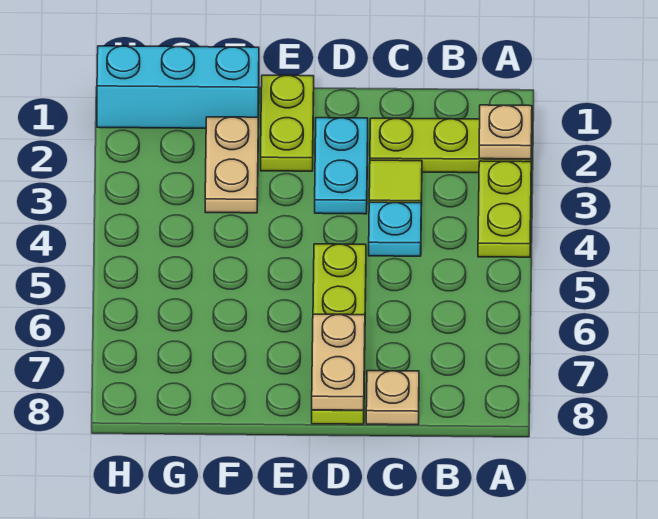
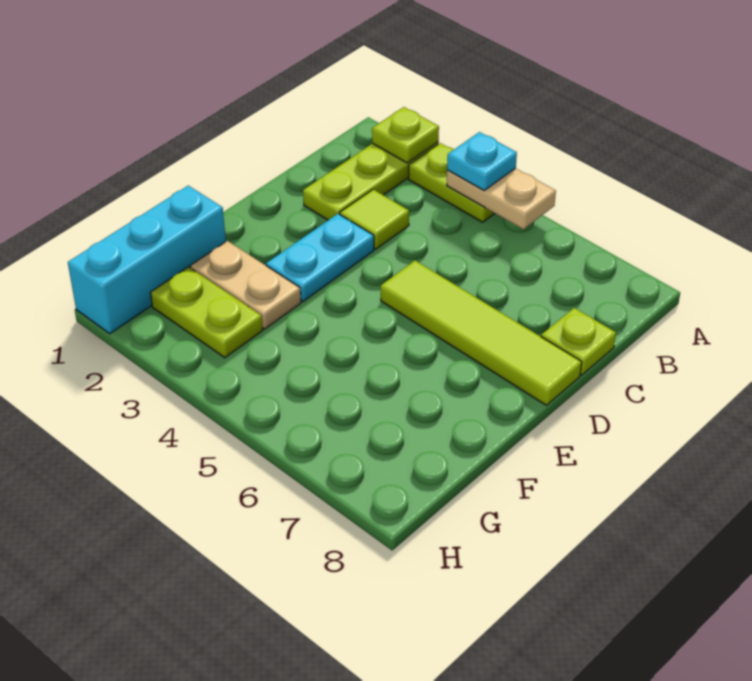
tan 1x1 plate [479,105,532,159] -> lime 1x1 plate [372,107,439,163]
cyan 1x1 plate [369,202,421,256] -> cyan 1x1 plate moved to [447,132,517,190]
tan 1x1 plate [366,371,419,425] -> lime 1x1 plate [541,308,616,375]
cyan 1x2 plate [315,118,368,214] -> cyan 1x2 plate turned to [266,214,374,302]
lime 1x4 plate [312,244,366,424] -> lime 1x4 tile [381,261,582,405]
tan 1x2 plate [312,314,365,410] -> tan 1x2 plate moved to [447,168,556,229]
lime 1x2 plate [261,75,314,171] -> lime 1x2 plate moved to [151,267,263,358]

